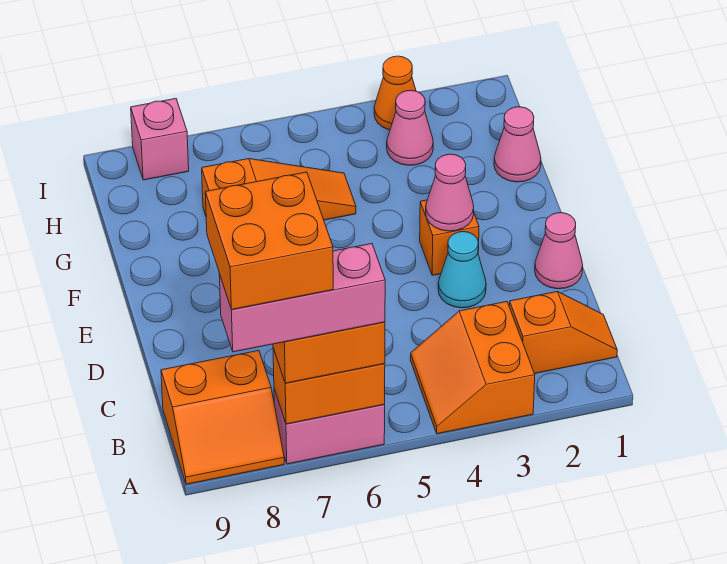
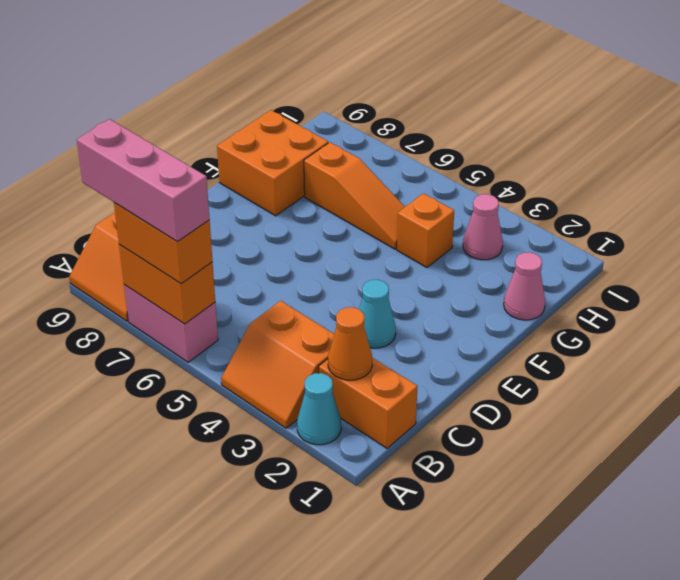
none -> cyan 1x1 cone [297,373,341,445]
orange 2x2 slope [410,302,535,434] -> orange 2x2 slope turned to [221,301,334,428]
orange 2x2 brick [205,172,333,310] -> orange 2x2 brick moved to [217,110,328,216]
orange 1x2 slope [509,292,617,374] -> orange 1x2 brick [319,358,418,448]
pink 1x1 cone [535,213,583,289] -> none
orange 1x1 brick [420,200,479,275] -> orange 1x1 brick moved to [397,193,454,267]
pink 1x1 cone [426,154,474,231] -> none
orange 1x1 cone [374,56,416,130] -> orange 1x1 cone moved to [328,307,372,380]
pink 1x1 brick [131,99,189,180] -> none

